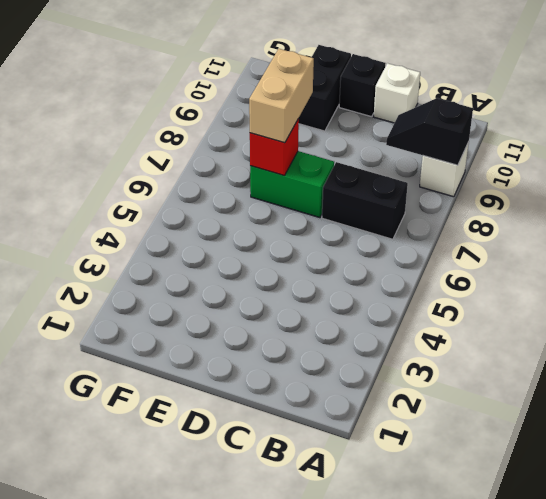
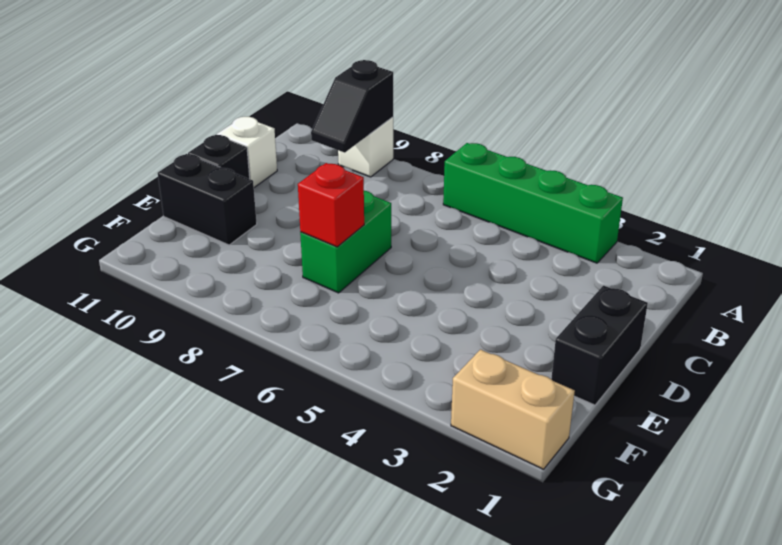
none -> green 1x4 brick [443,143,623,263]
black 1x2 brick [322,162,408,239] -> black 1x2 brick moved to [551,286,648,405]
tan 1x2 brick [249,49,314,143] -> tan 1x2 brick moved to [451,350,575,469]

